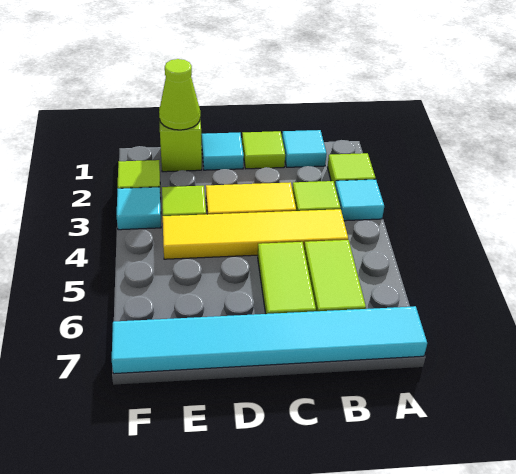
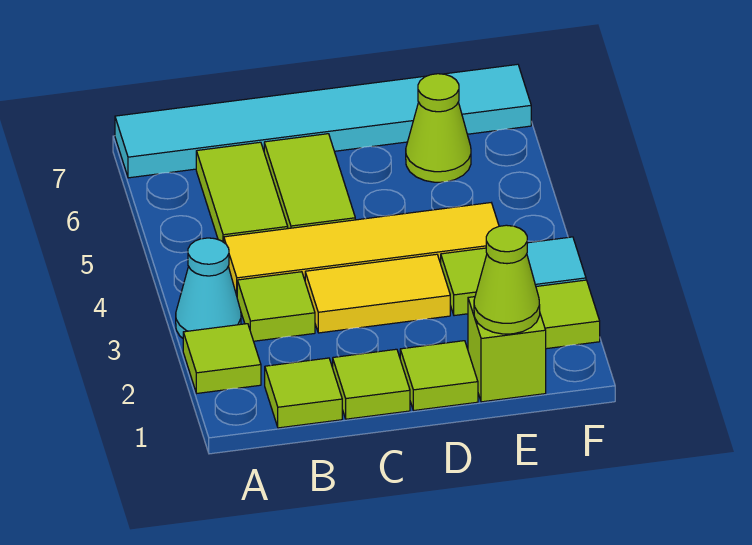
cyan 1x1 tile [335,179,384,221] -> cyan 1x1 cone [176,238,241,338]
cyan 1x1 tile [282,130,327,167] -> lime 1x1 tile [265,358,342,428]
cyan 1x1 tile [202,133,244,170] -> lime 1x1 tile [400,341,478,410]
none -> lime 1x1 cone [406,74,471,182]

